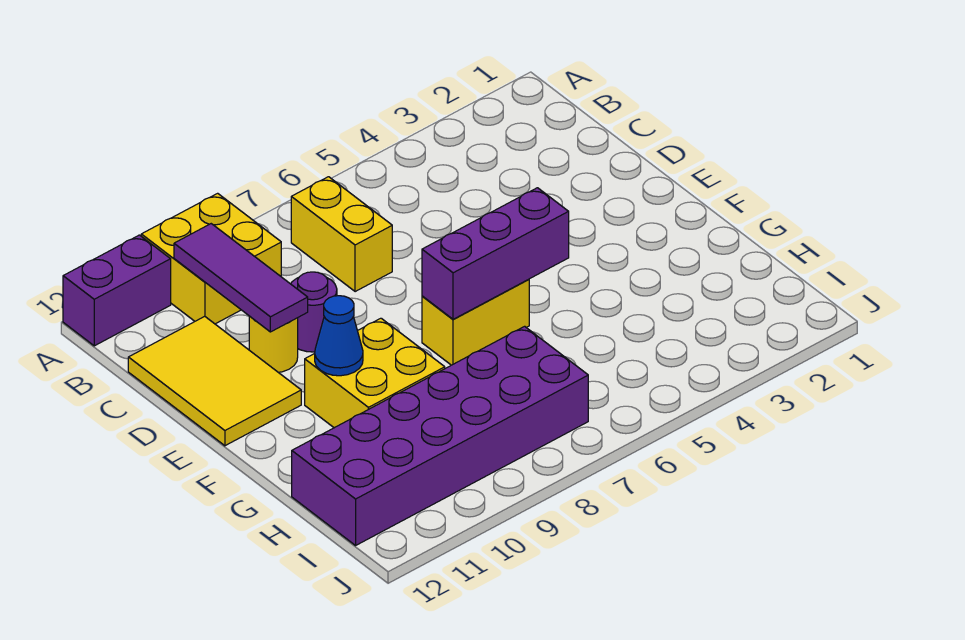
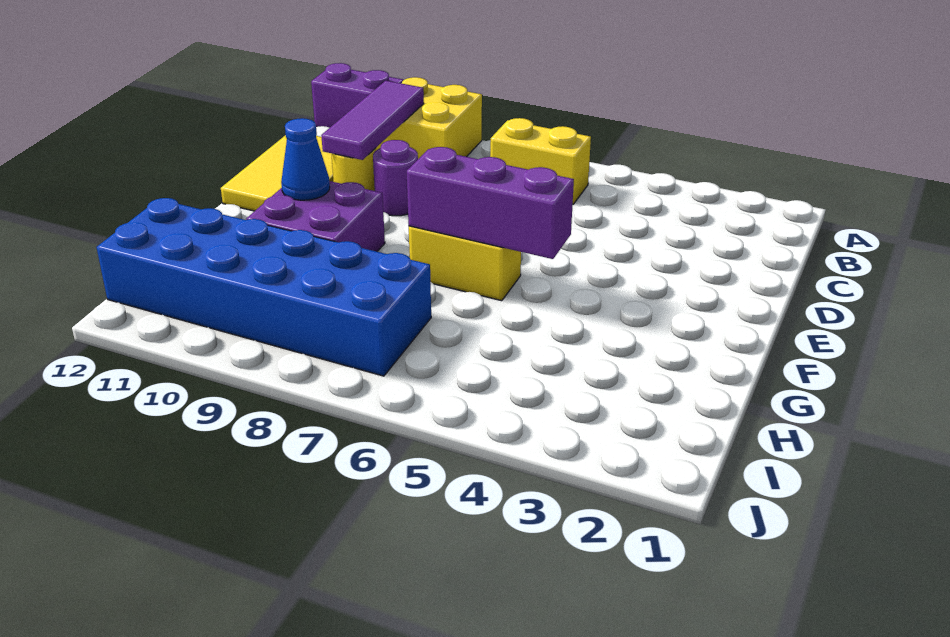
yellow 1x2 brick [291,177,392,292] -> yellow 1x2 brick turned to [490,118,591,204]
yellow 2x2 brick [305,318,445,428] -> purple 2x2 brick [246,181,385,252]
purple 2x6 brick [292,326,588,545] -> blue 2x6 brick [97,198,431,376]

